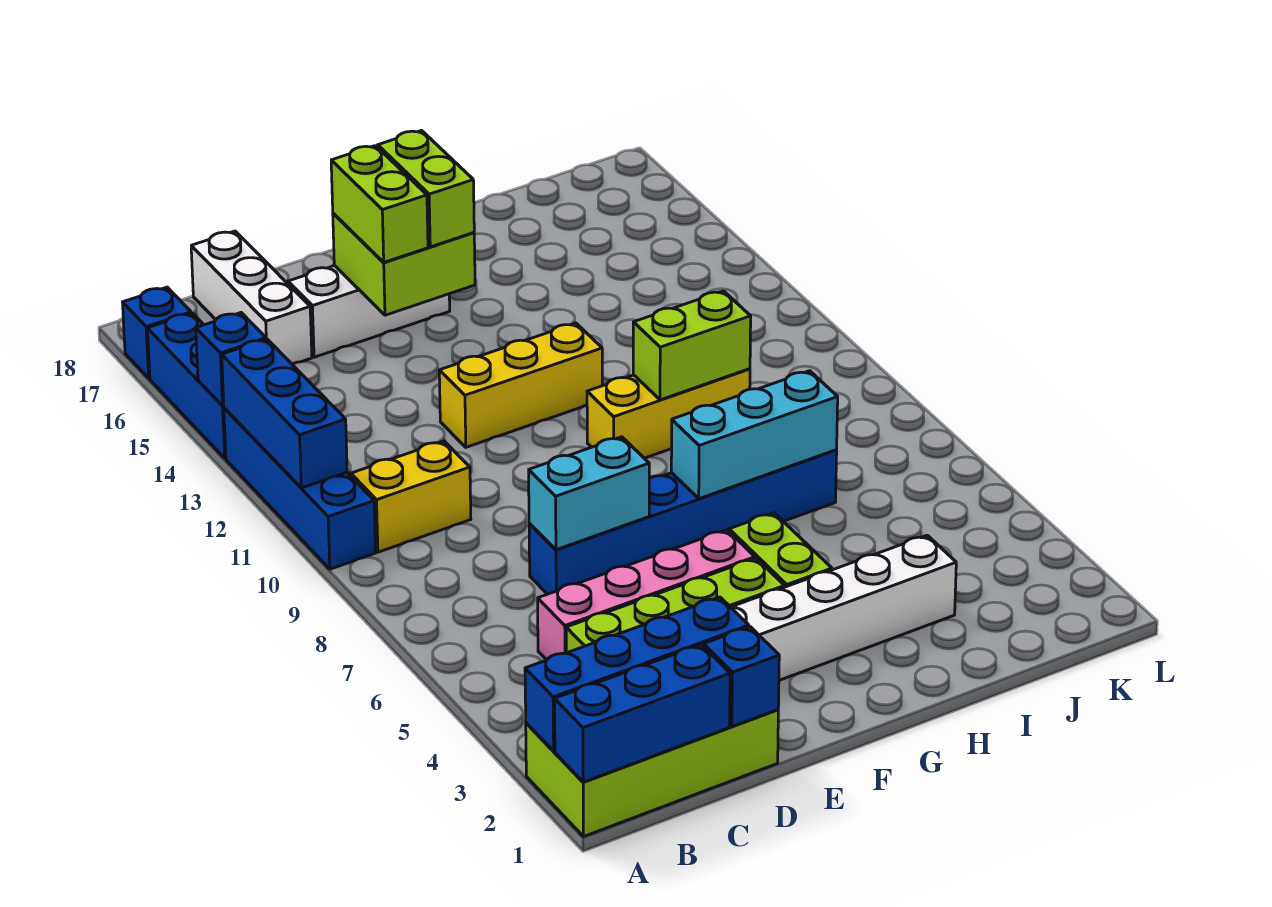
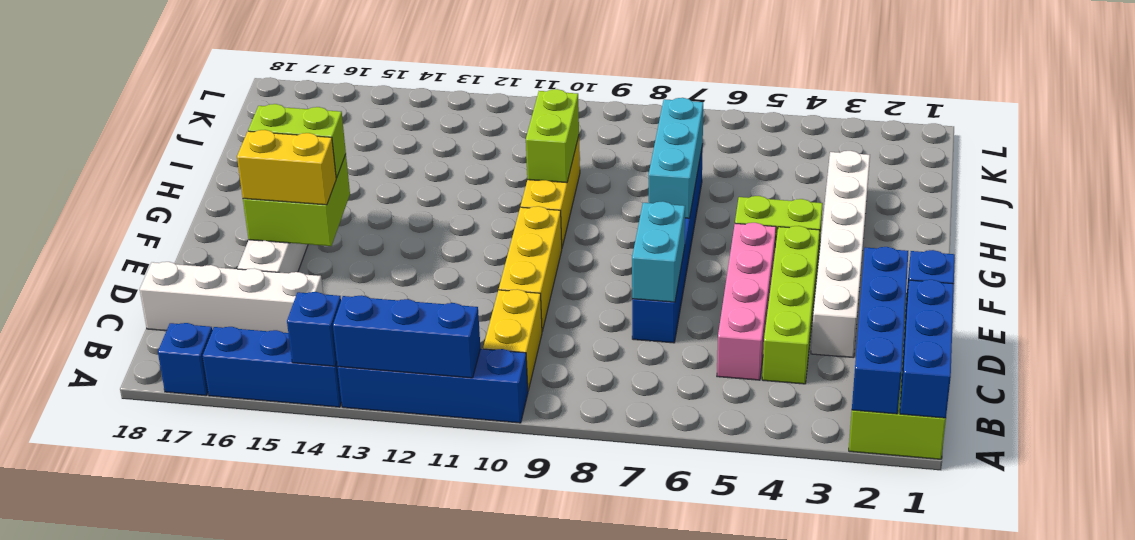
white 1x3 brick [191,231,312,364] -> white 1x4 brick [140,262,323,333]
yellow 1x3 brick [439,323,602,447] -> yellow 1x3 brick moved to [499,206,562,331]
lime 1x2 brick [331,146,428,262] -> yellow 1x2 brick [237,130,336,205]

